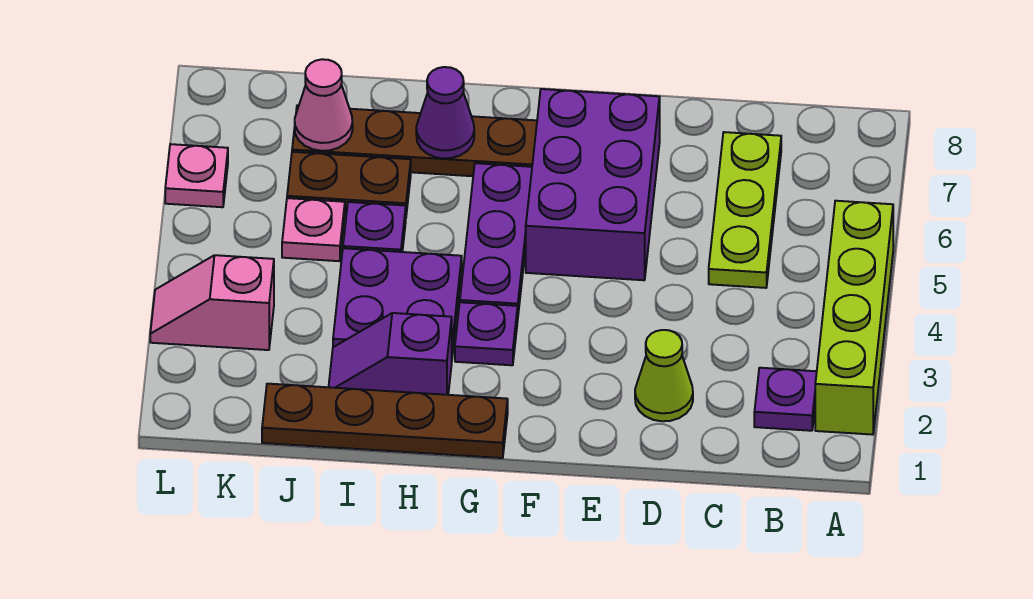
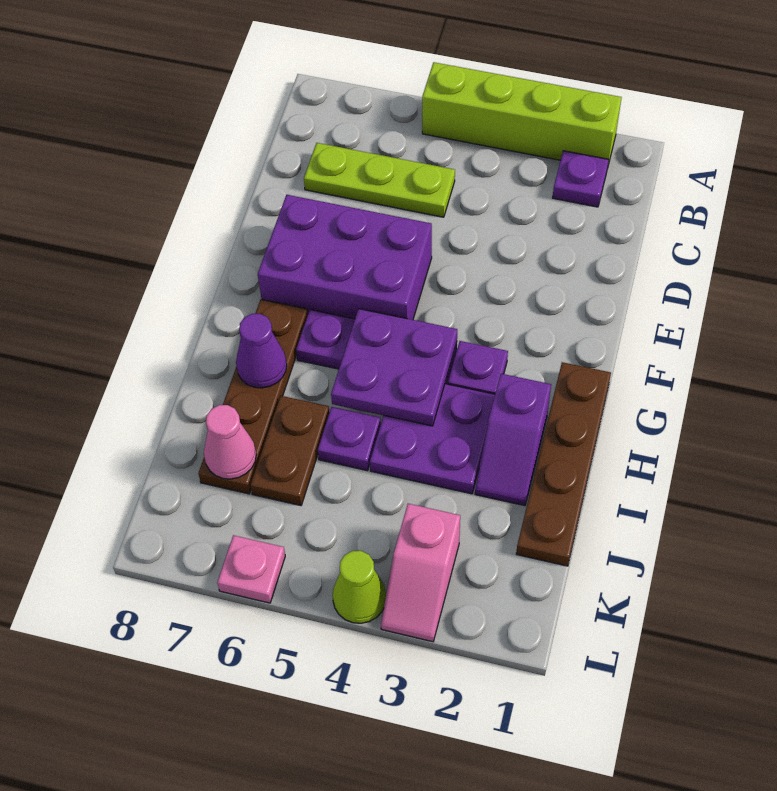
lime 1x1 cone [635,330,693,421] -> lime 1x1 cone moved to [333,551,386,623]
none -> purple 2x2 plate [331,309,457,426]
pink 1x1 plate [282,198,345,261] -> none

